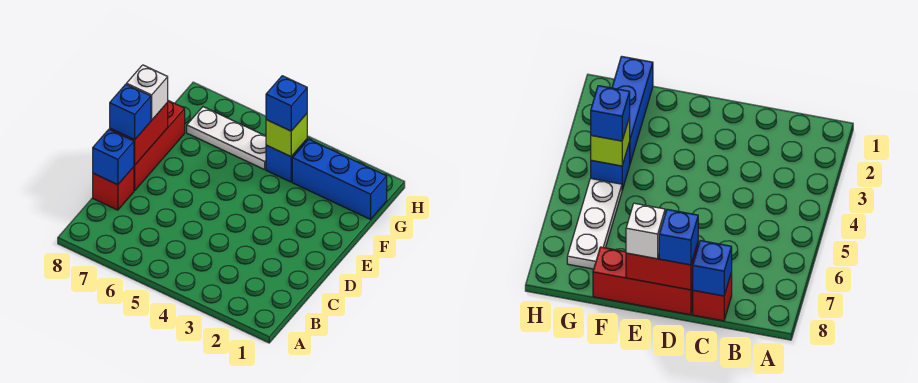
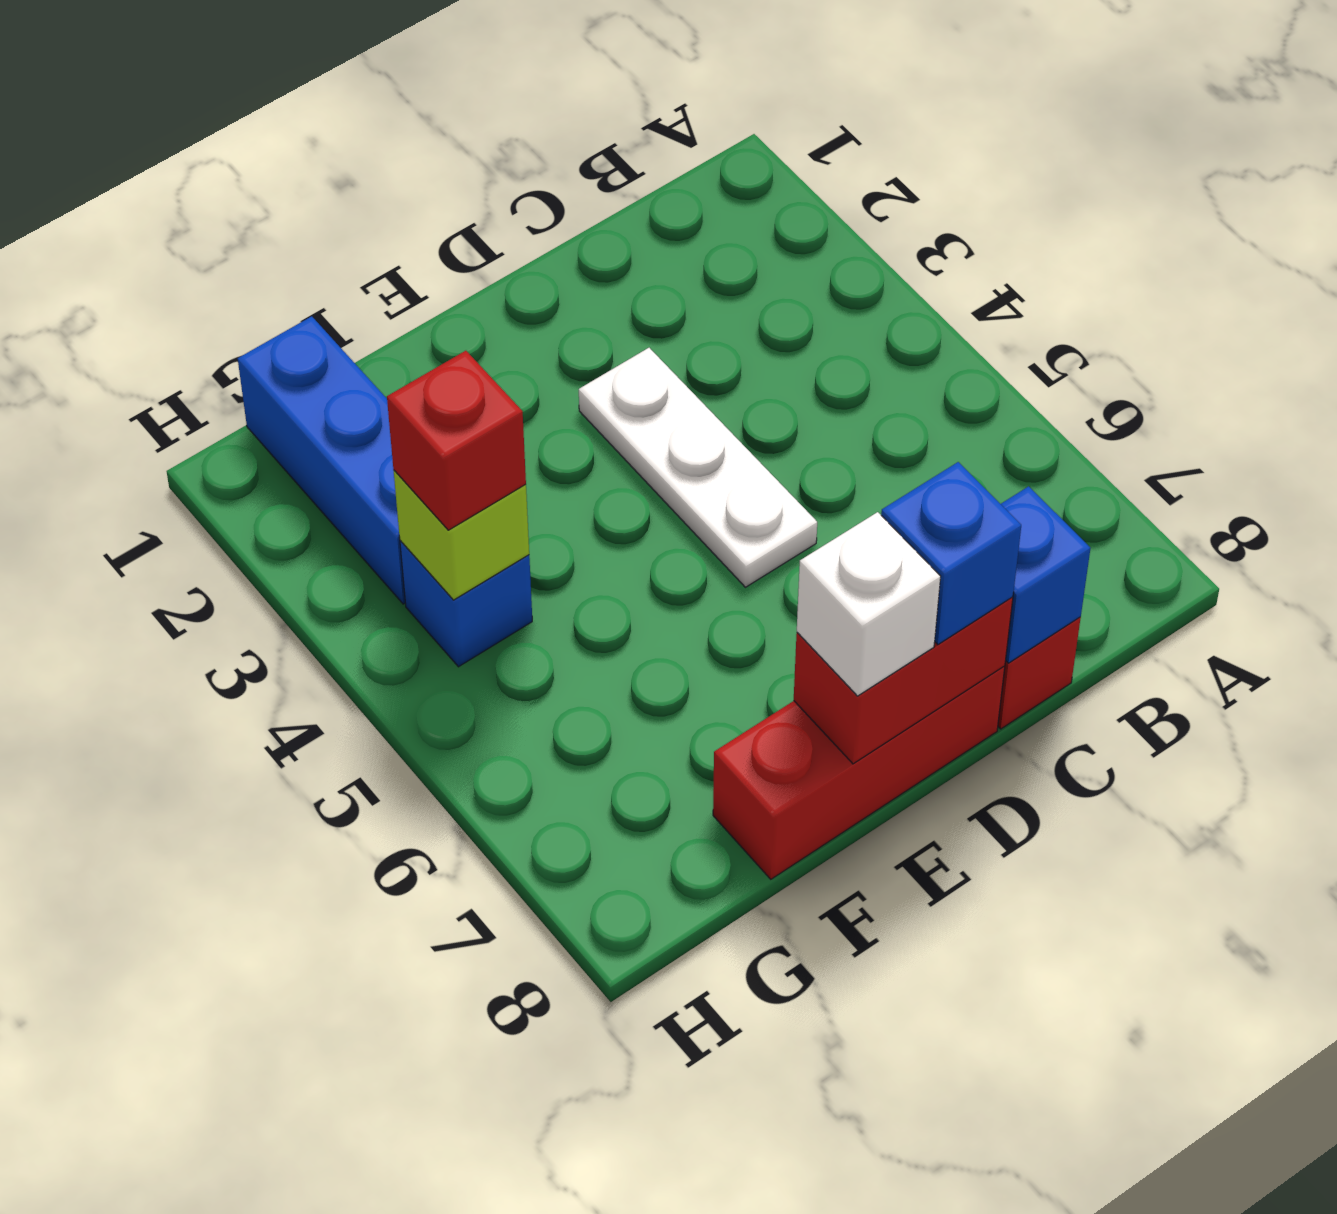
blue 1x1 brick [266,76,307,131] -> red 1x1 brick [387,351,526,530]
white 1x3 plate [187,107,266,170] -> white 1x3 plate moved to [579,348,817,587]

